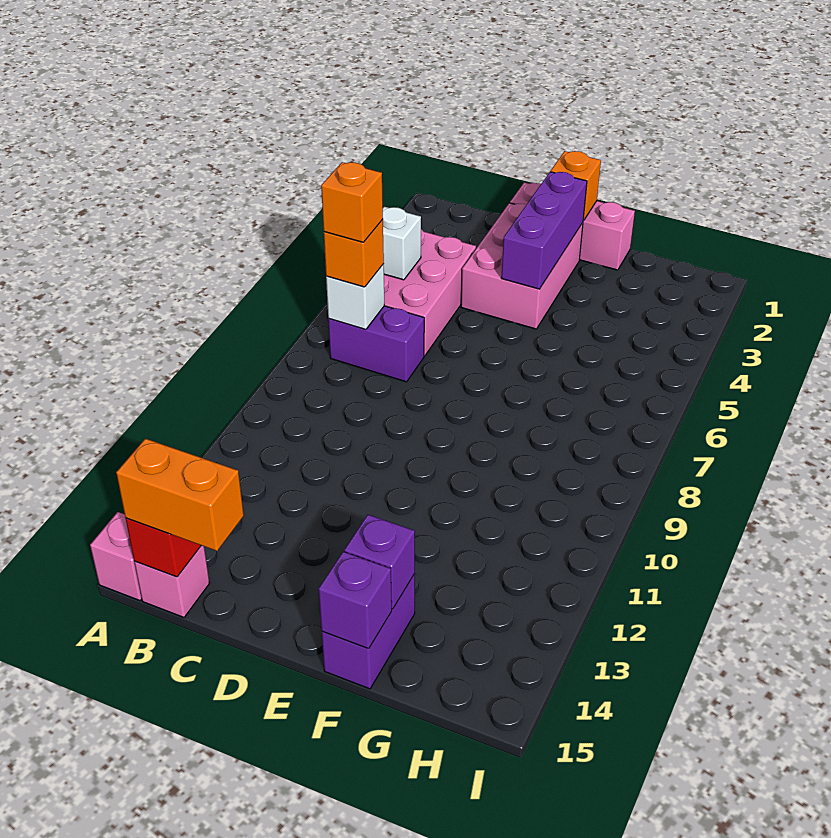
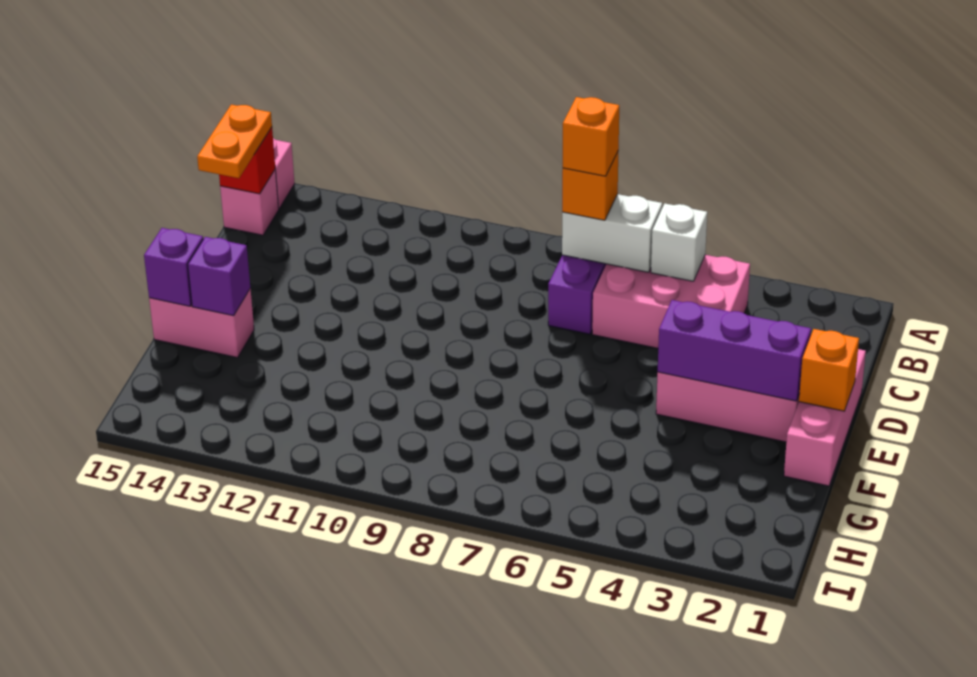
white 1x1 brick [326,264,384,329] -> white 1x2 brick [562,194,662,272]
orange 1x2 brick [116,439,244,551] -> orange 1x2 plate [197,105,272,178]
purple 1x2 brick [322,574,415,689] -> pink 1x2 brick [149,289,254,358]

